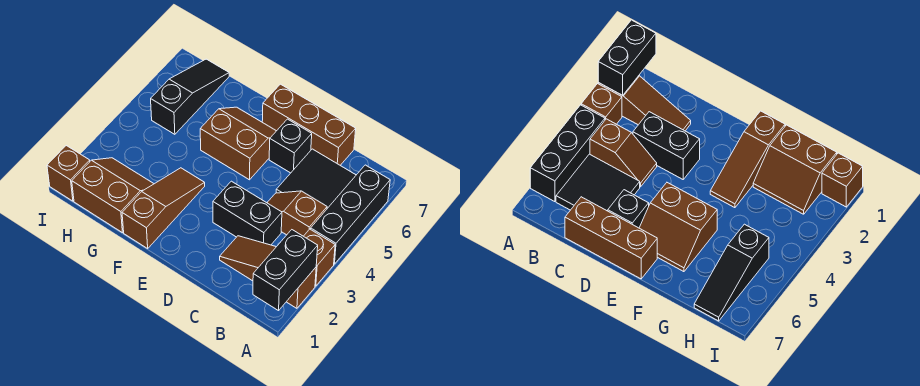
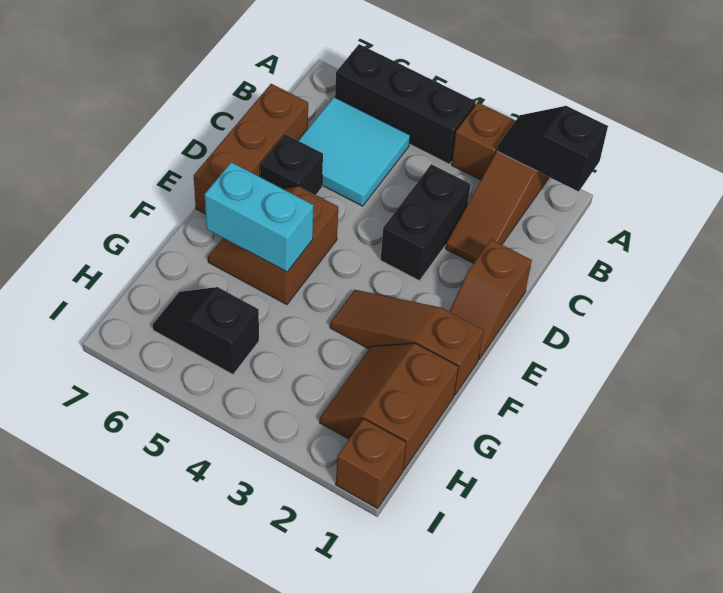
black 1x2 brick [253,230,318,311] -> black 1x2 slope [497,106,608,192]
brown 1x2 slope [267,191,327,236] -> brown 1x2 slope moved to [449,239,532,359]
black 2x2 tile [276,149,356,208] -> cyan 2x2 tile [298,97,410,206]
none -> cyan 1x2 brick [205,162,314,272]
black 1x3 slope [151,59,229,134] -> black 1x2 slope [153,287,259,374]

